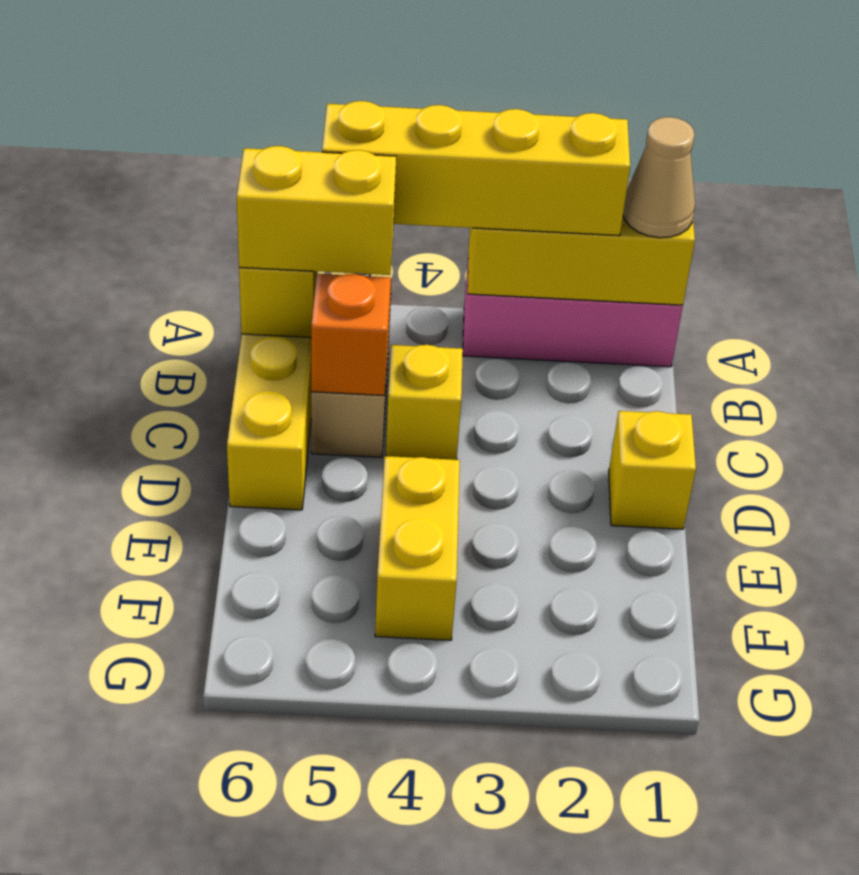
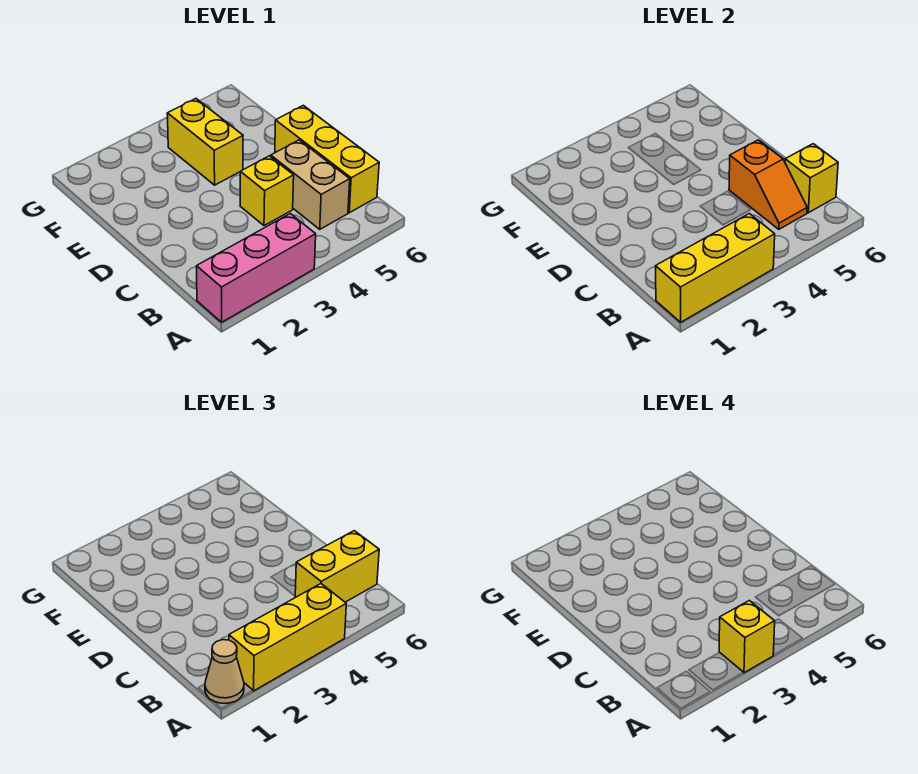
yellow 1x4 brick [322,101,630,236] -> yellow 1x3 brick [229,584,346,691]
yellow 1x1 brick [609,411,696,529] -> yellow 1x1 brick moved to [719,601,775,673]

